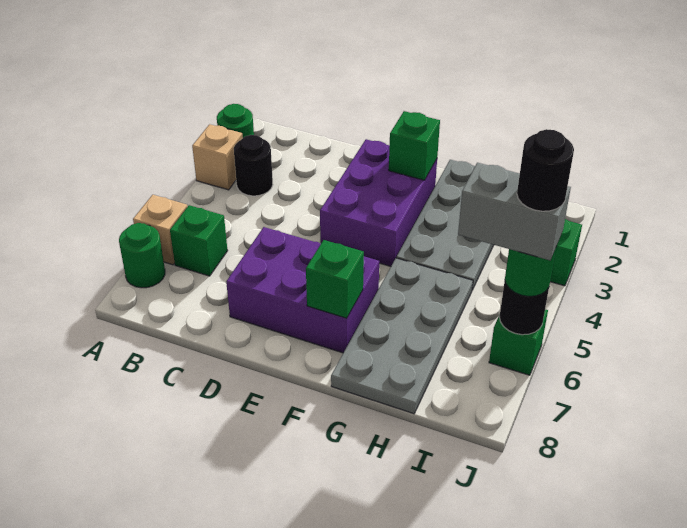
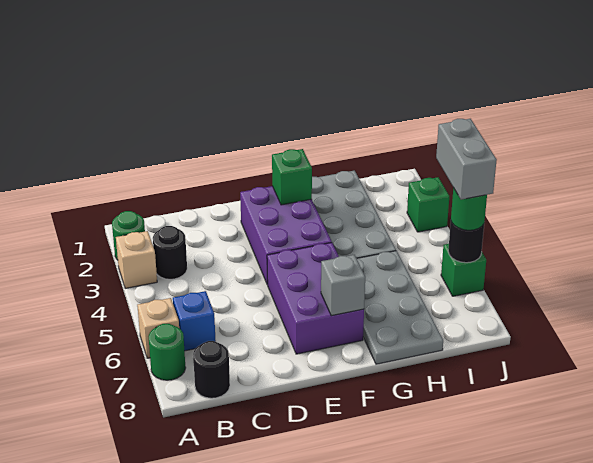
green 1x1 brick [170,205,228,276] -> blue 1x1 brick [173,291,216,351]
purple 2x3 brick [226,227,379,353] -> purple 2x3 brick turned to [267,243,364,354]
green 1x1 brick [306,240,364,318] -> grey 1x1 brick [321,255,365,316]
grey 1x2 brick [458,163,571,260] -> grey 1x2 brick turned to [436,119,497,200]
black 1x1 round brick [517,129,574,211] -> black 1x1 round brick moved to [193,341,230,398]

